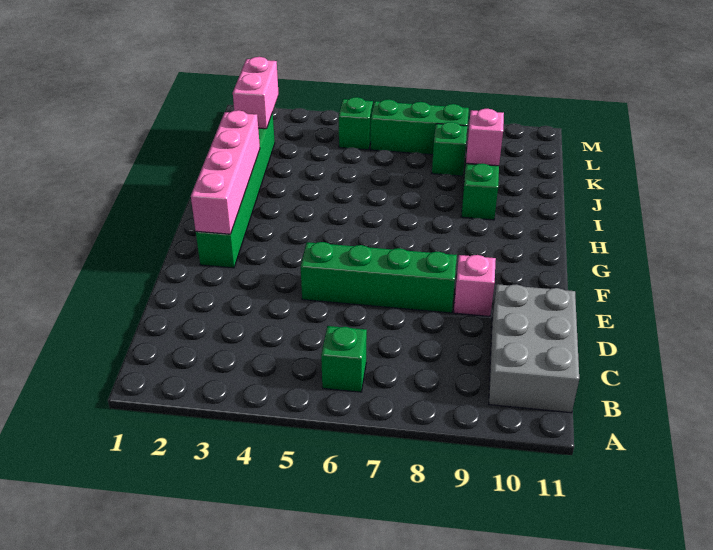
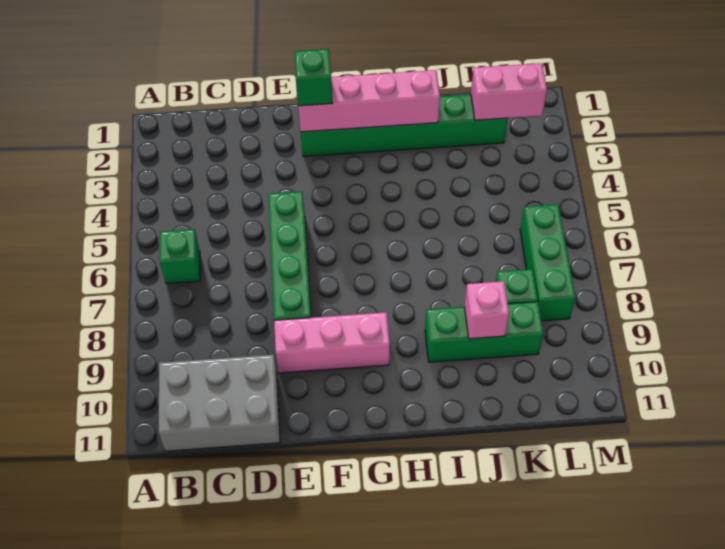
pink 1x1 brick [454,255,496,316] -> pink 1x3 brick [274,312,390,373]
green 1x1 brick [339,97,373,150] -> green 1x1 brick moved to [294,49,333,106]

